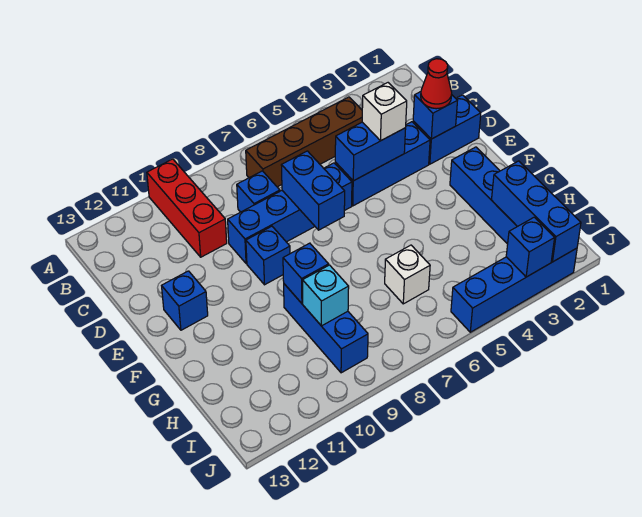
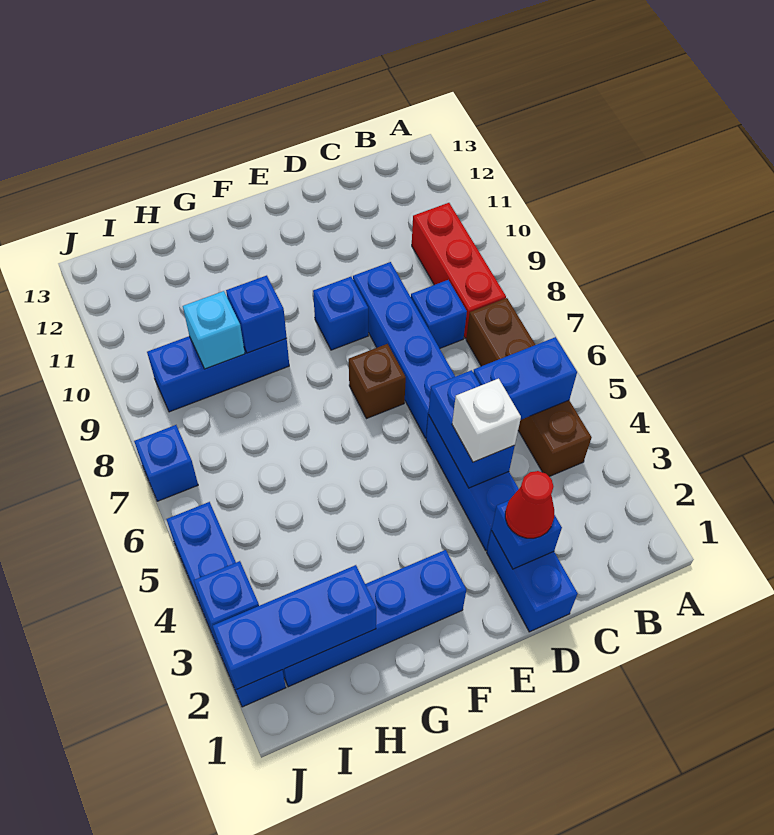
red 1x3 brick [147,159,227,257] -> red 1x3 brick turned to [412,203,506,338]
blue 1x2 brick [281,151,345,230] -> blue 1x2 brick moved to [473,337,577,420]
none -> brown 1x1 brick [349,344,406,419]
blue 1x1 brick [162,271,208,330] -> blue 1x1 brick moved to [134,425,198,501]
white 1x1 brick [385,245,430,304] -> none

